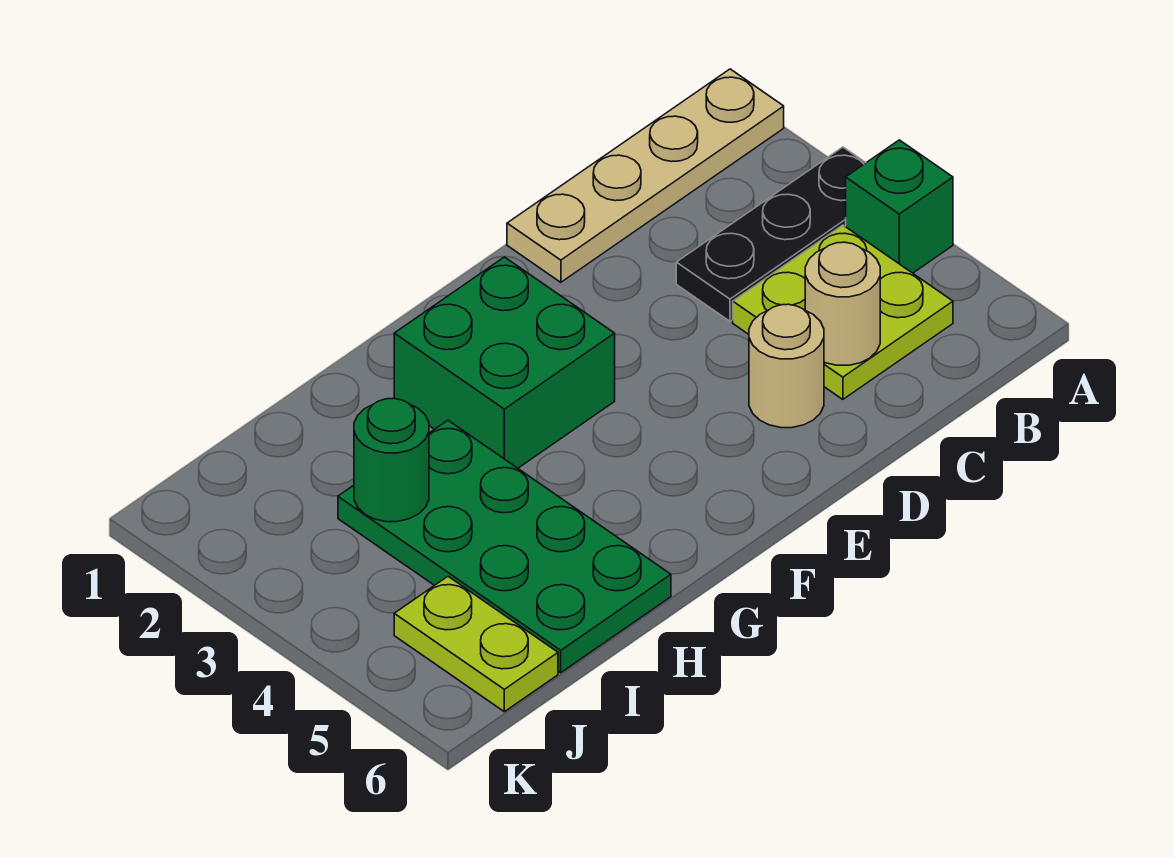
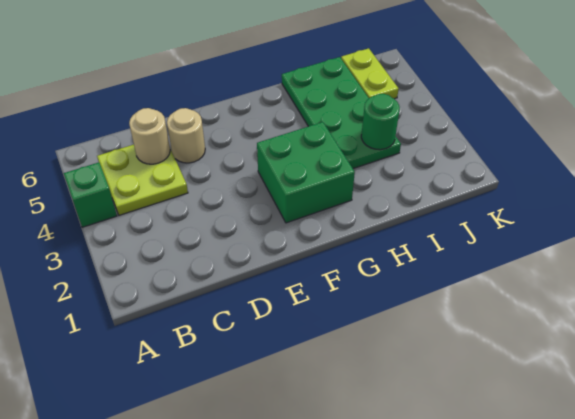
tan 1x4 plate [507,69,784,282] -> none
black 1x3 plate [676,147,865,321] -> none

